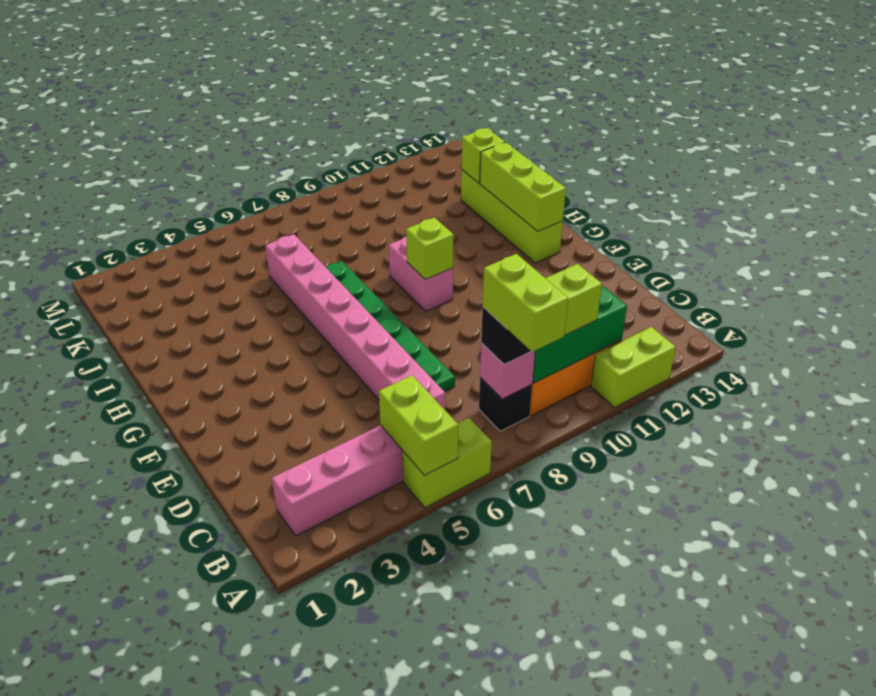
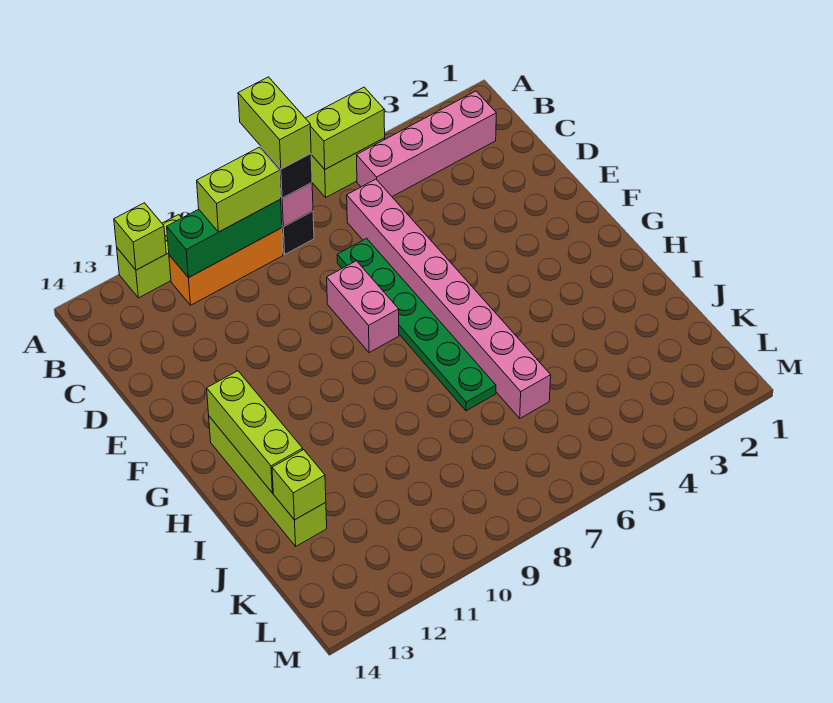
lime 1x2 brick [379,375,458,476] -> lime 1x2 brick turned to [306,87,385,169]
pink 1x2 brick [389,236,453,311] -> pink 1x2 brick moved to [327,261,399,353]
lime 1x1 brick [406,218,454,280] -> lime 1x1 brick moved to [114,203,166,270]

